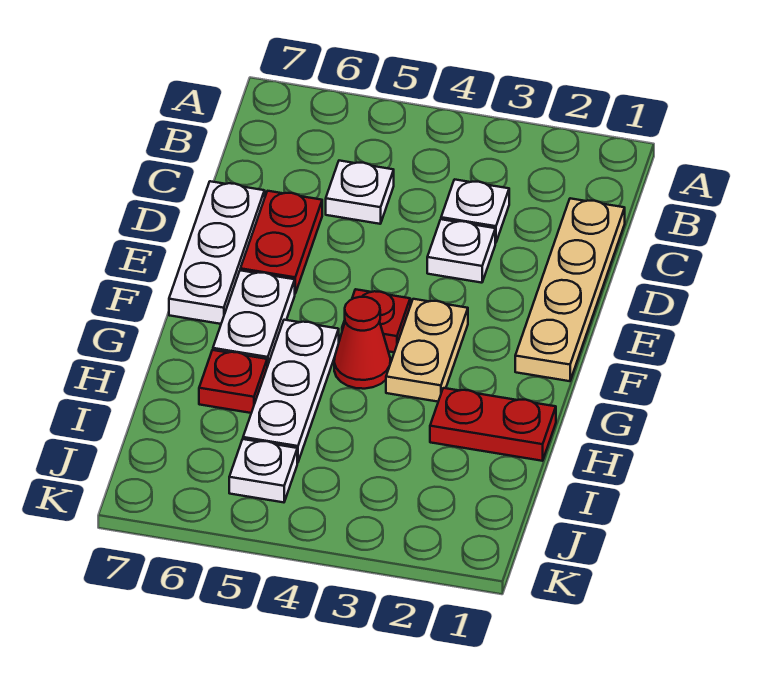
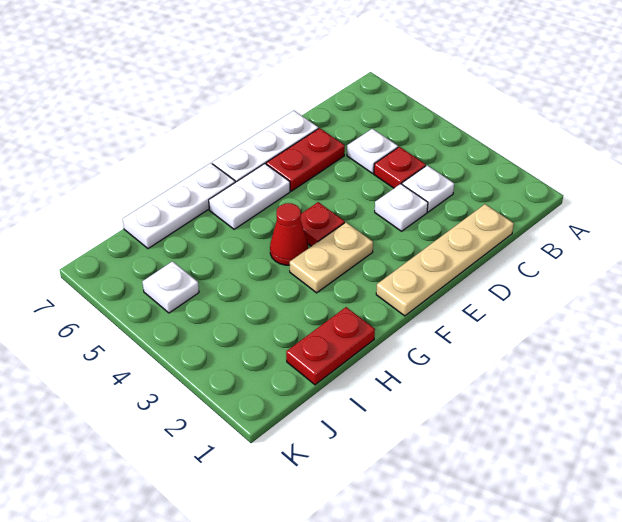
white 1x3 plate [243,320,339,463] -> white 1x3 plate moved to [123,163,235,249]
red 1x2 plate [430,388,556,461] -> red 1x2 plate turned to [286,307,375,385]
red 1x1 plate [199,350,267,413] -> red 1x1 plate moved to [374,147,426,188]

